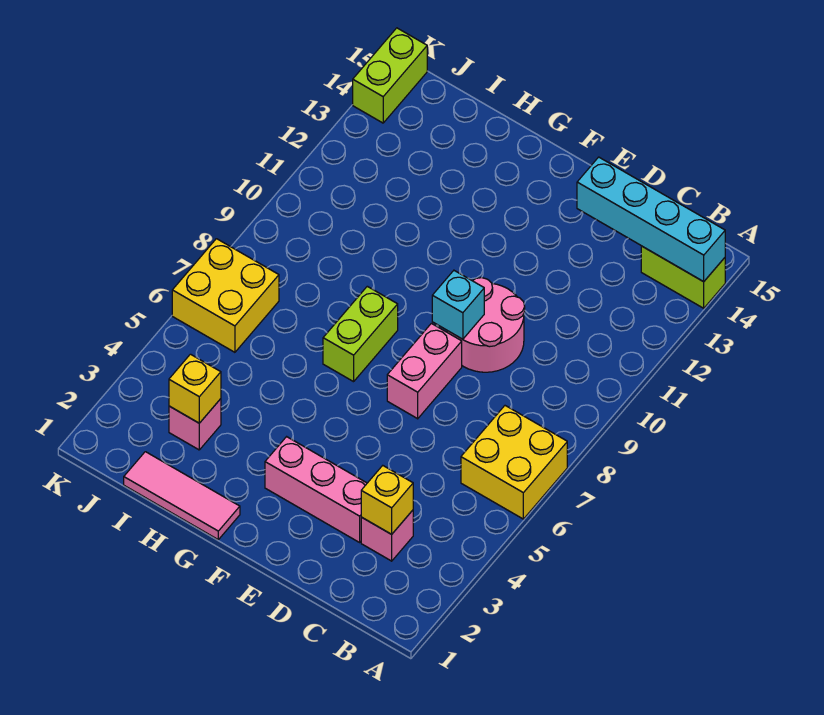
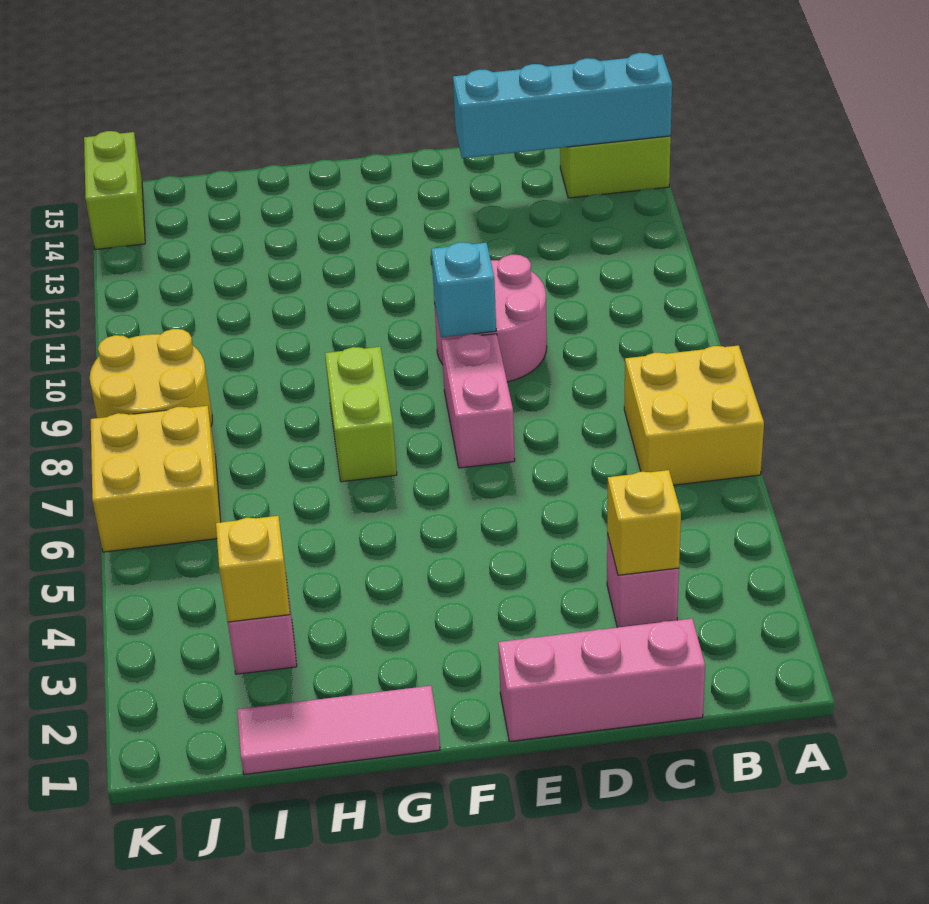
pink 1x3 brick [265,437,367,542] -> pink 1x3 brick moved to [498,619,705,742]
none -> yellow 2x2 round brick [90,329,212,426]

